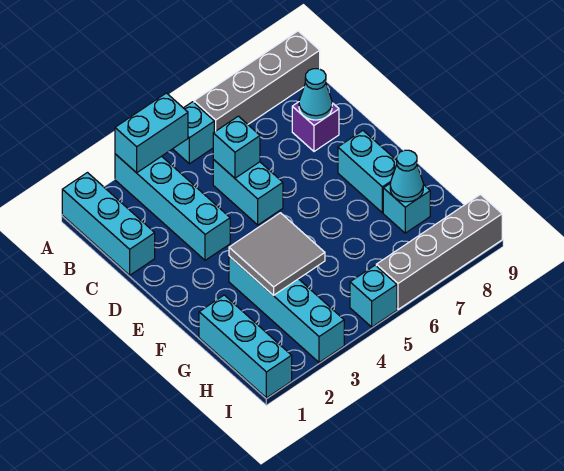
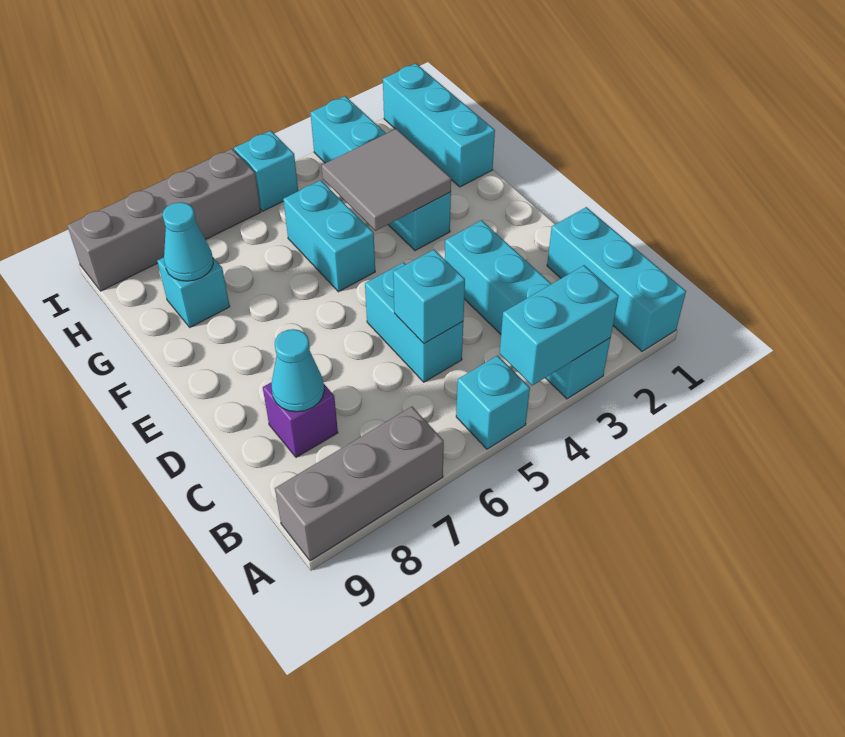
grey 1x4 brick [194,31,320,132] -> grey 1x3 brick [275,407,444,561]
cyan 1x2 brick [338,131,397,213] -> cyan 1x2 brick moved to [283,180,375,292]

